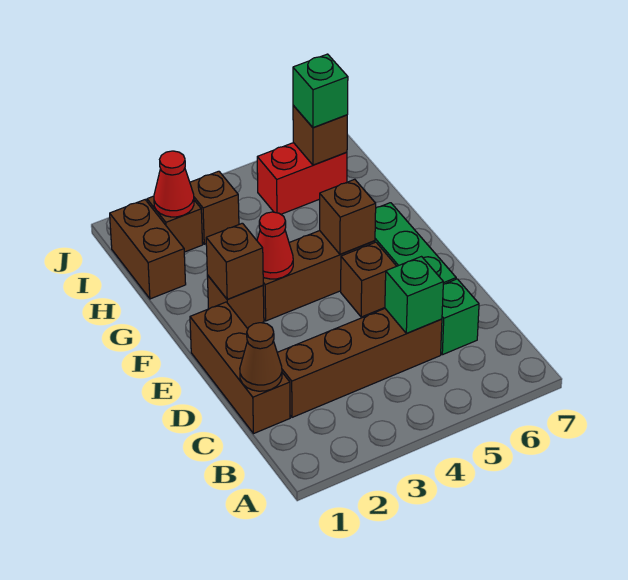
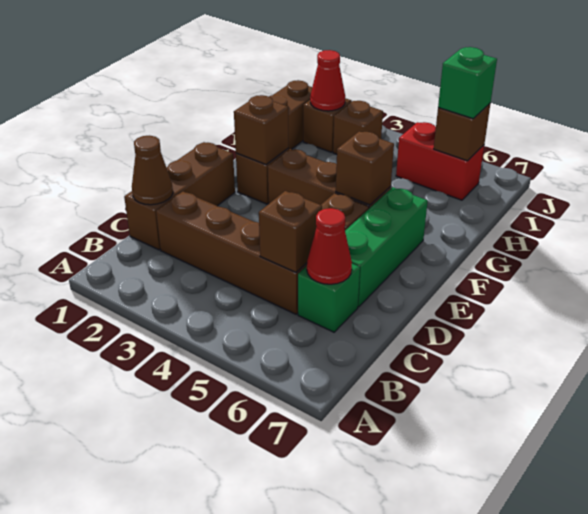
green 1x1 brick [385,257,443,333] -> brown 1x1 brick [259,191,322,272]
red 1x1 cone [257,212,293,279] -> red 1x1 cone moved to [307,208,352,284]

